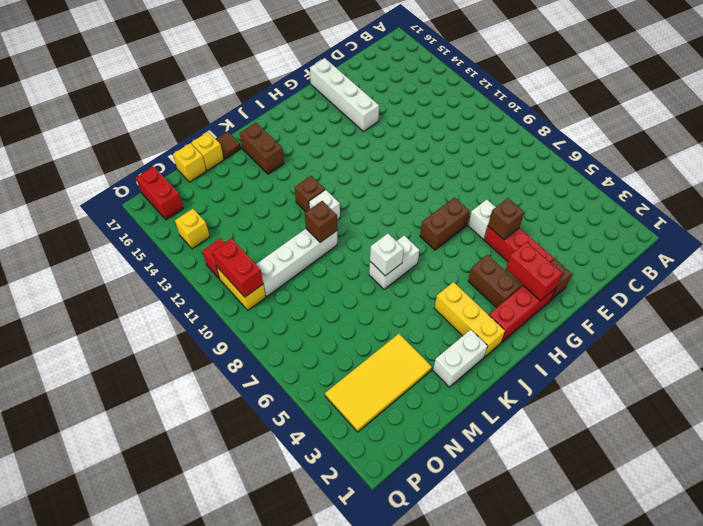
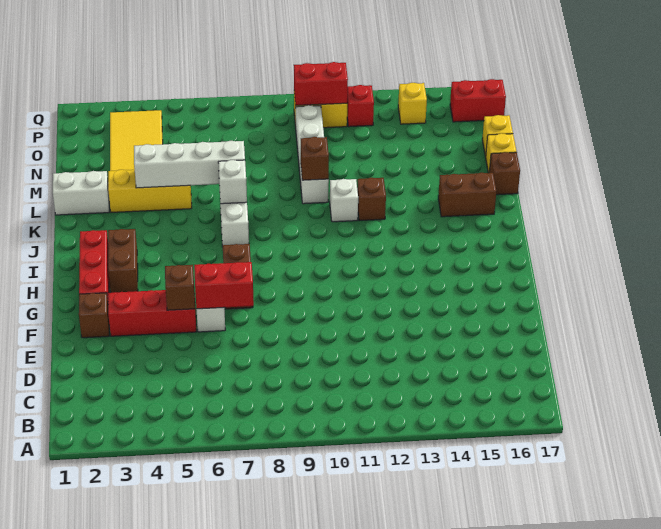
white 1x4 brick [310,58,379,132] -> white 1x4 brick moved to [134,141,245,188]
red 1x2 brick [506,242,562,301] -> red 1x2 brick moved to [194,262,254,309]
brown 1x2 brick [468,255,521,308] -> brown 1x2 brick turned to [108,229,138,293]
yellow 1x3 brick [434,282,505,357] -> yellow 1x3 brick moved to [108,170,192,212]
white 1x2 brick [433,330,488,387] -> white 1x2 brick turned to [53,171,109,215]
brown 1x1 tile [216,132,241,159] -> brown 1x1 brick [489,152,520,195]

